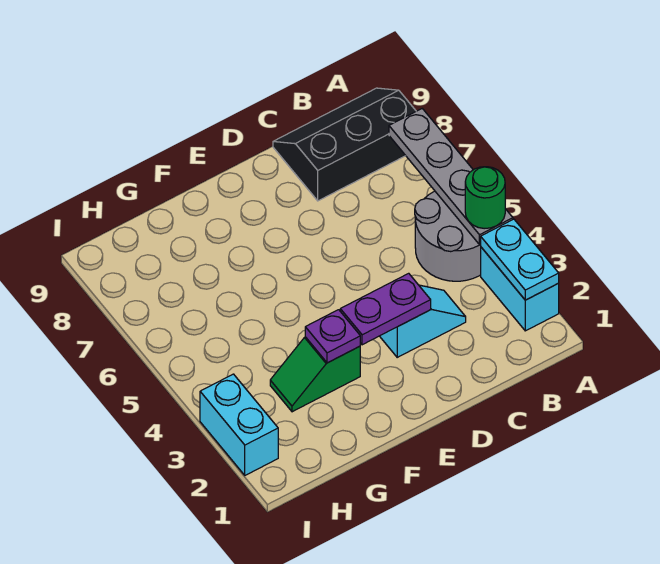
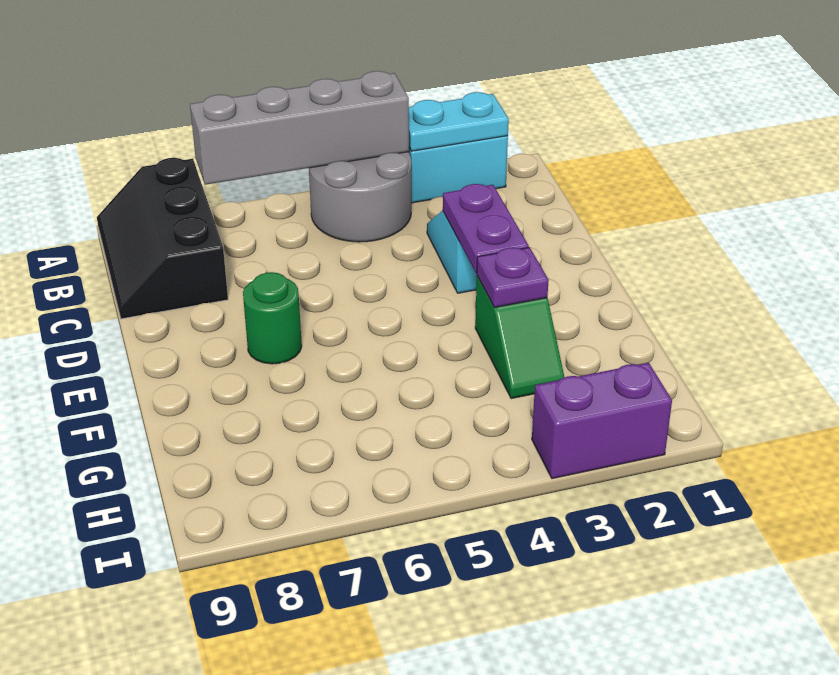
grey 1x4 plate [389,109,513,245] -> grey 1x4 brick [190,71,409,185]
green 1x1 round brick [465,167,505,229] -> green 1x1 round brick moved to [243,272,302,364]
cyan 1x2 brick [200,374,278,475] -> purple 1x2 brick [532,363,672,479]

